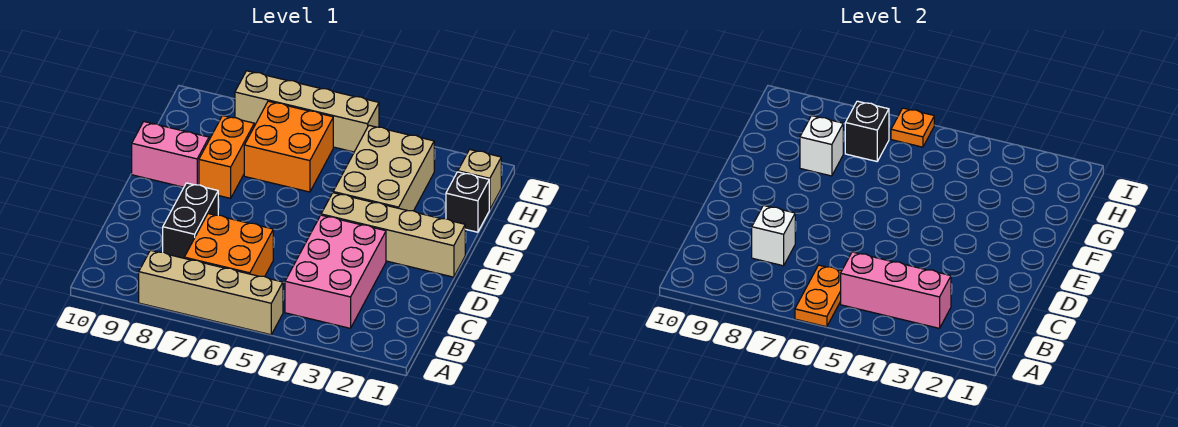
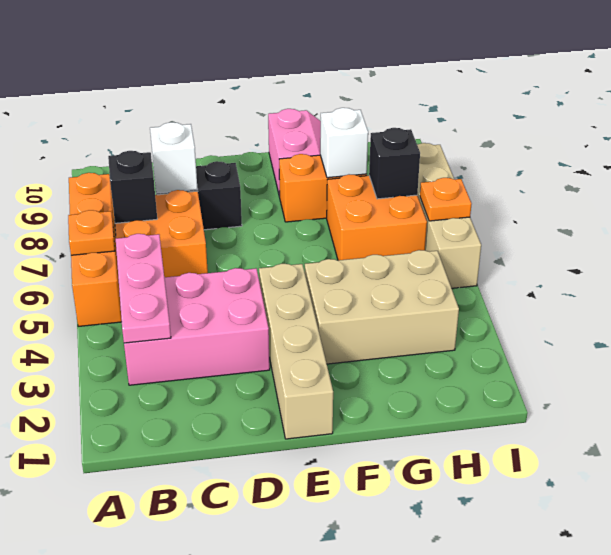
tan 1x4 brick [139,250,283,335] -> orange 1x4 brick [69,173,122,326]
orange 1x2 plate [795,265,841,327] -> orange 1x1 plate [68,210,115,255]
pink 1x3 brick [841,252,951,328] -> pink 1x3 plate [116,234,171,343]
black 1x1 brick [446,172,489,232] -> black 1x1 brick moved to [108,151,157,223]
tan 1x1 brick [458,149,501,210] -> none

